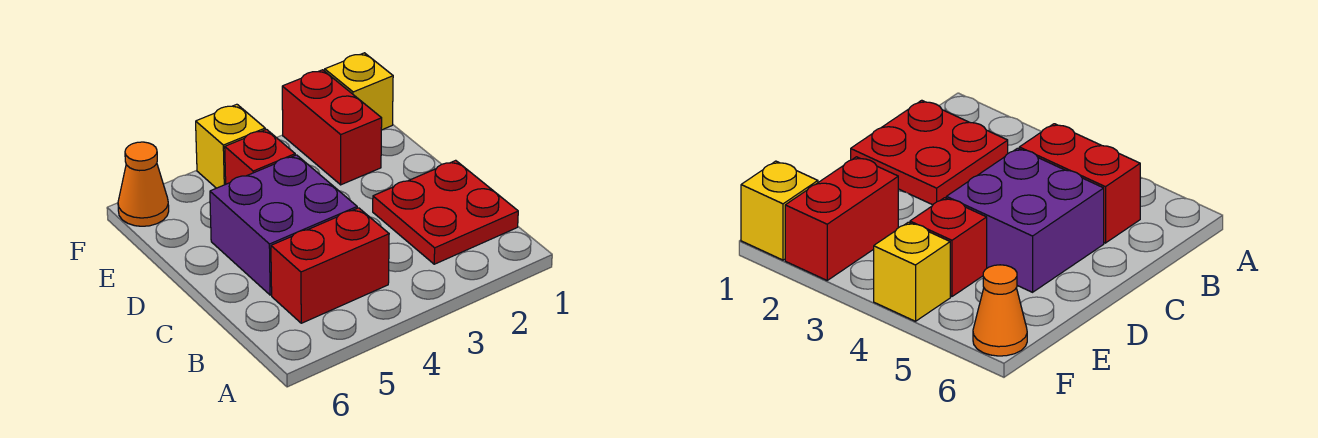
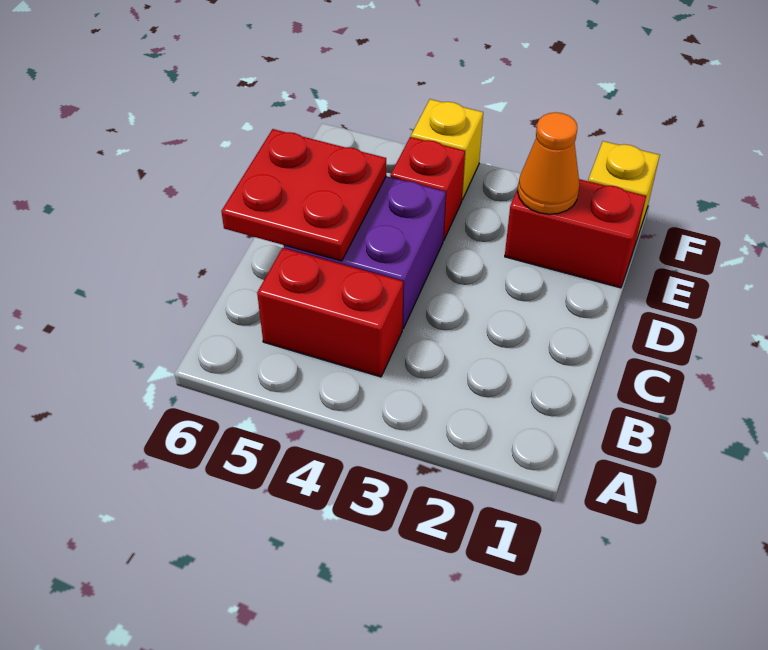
red 2x2 plate [373,160,518,264] -> red 2x2 plate moved to [221,129,386,261]
red 1x2 brick [282,70,382,185] -> red 1x2 brick turned to [505,179,646,288]
orange 1x1 cone [118,142,169,226] -> orange 1x1 cone moved to [518,112,580,214]

